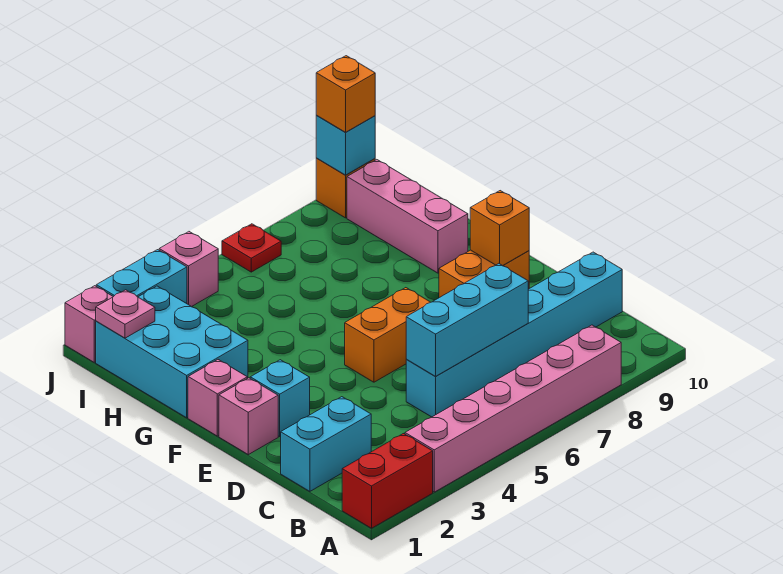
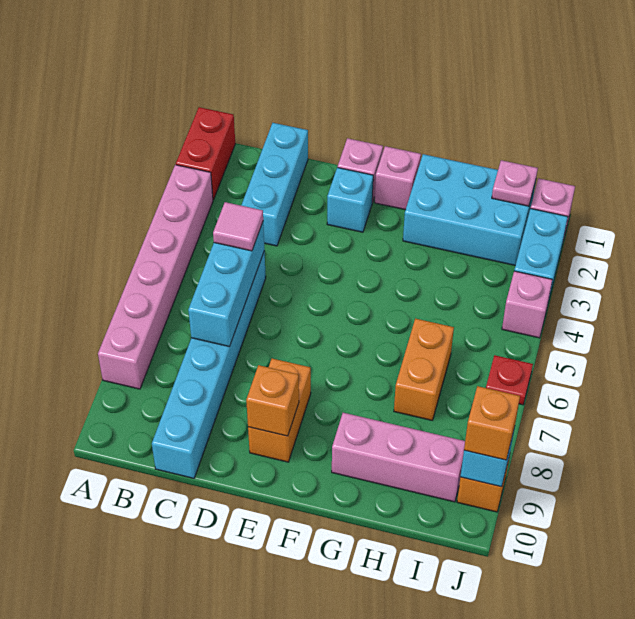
cyan 1x2 brick [281,397,371,491] -> cyan 1x3 brick [241,123,308,246]
none -> pink 1x1 tile [213,202,263,251]
orange 1x2 brick [345,288,431,382] -> orange 1x2 brick moved to [394,319,454,420]

